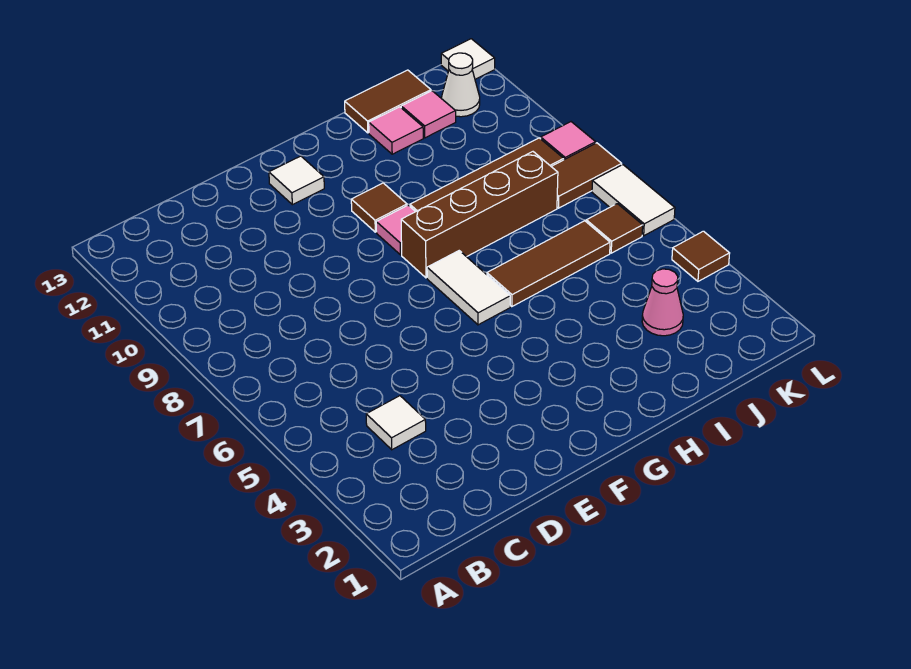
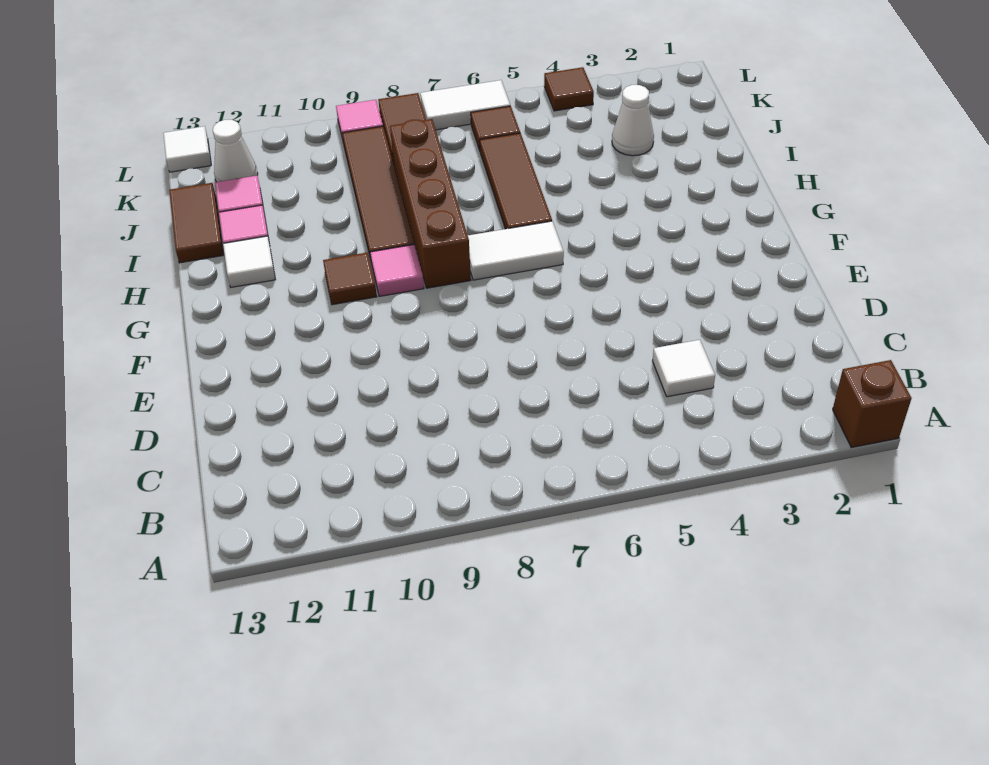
none -> brown 1x1 brick [833,360,912,448]
white 1x1 tile [269,156,324,205] -> white 1x1 tile moved to [223,236,275,287]
pink 1x1 cone [642,269,683,336] -> white 1x1 cone [612,85,654,156]

